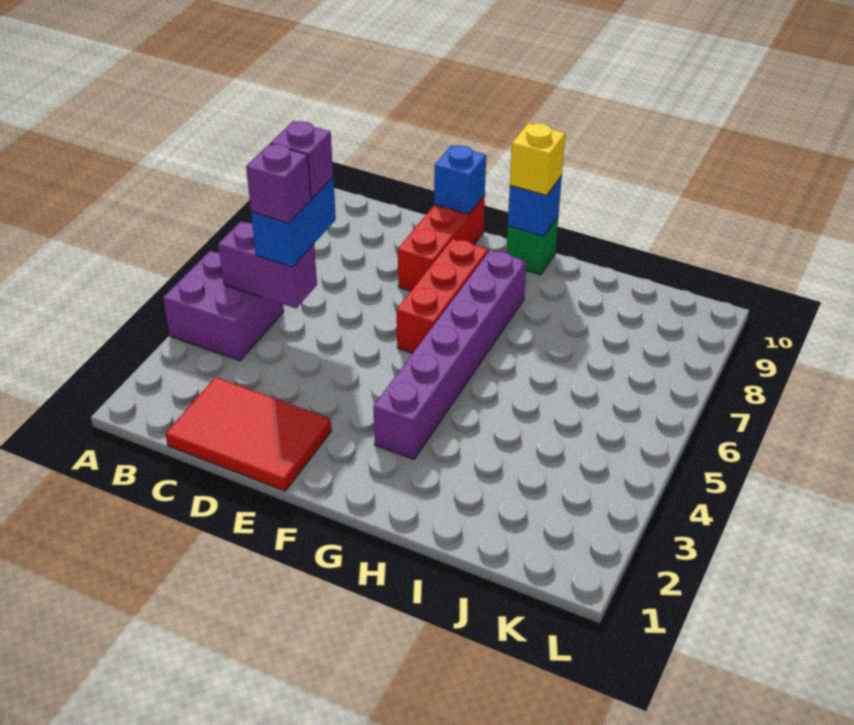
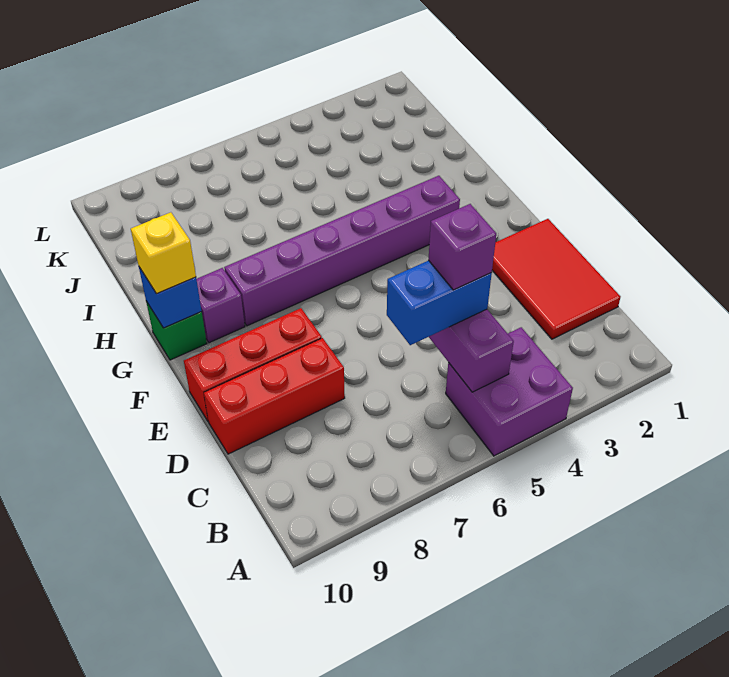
purple 1x1 brick [271,121,333,199] -> purple 1x1 brick moved to [197,268,245,343]
blue 1x1 brick [434,145,486,214] -> none
red 1x3 brick [397,239,488,353] -> red 1x3 brick moved to [204,338,345,454]

